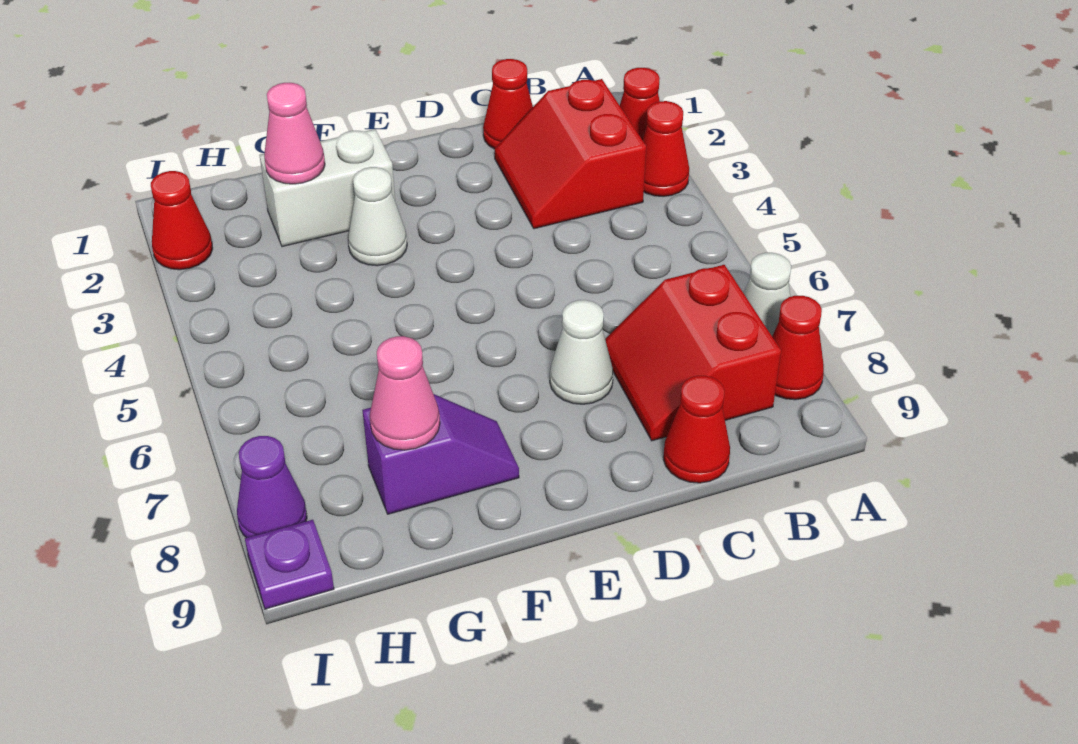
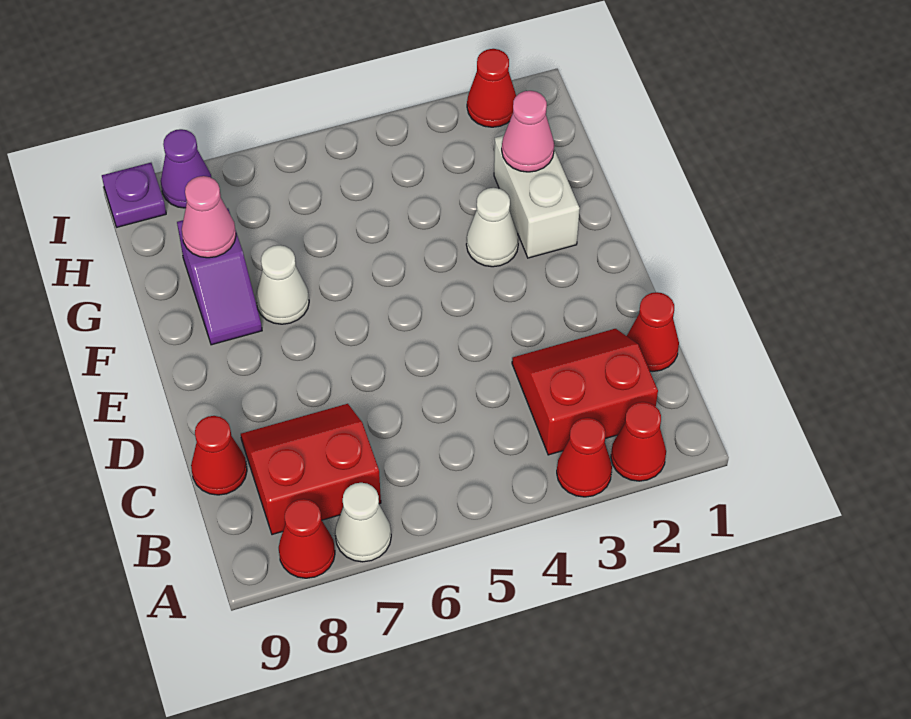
white 1x1 cone [550,300,613,404] -> white 1x1 cone moved to [256,245,309,324]

